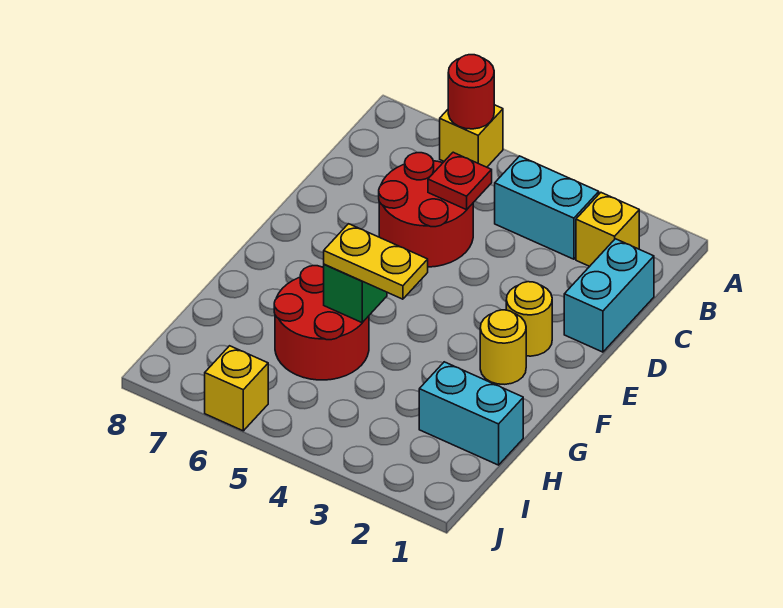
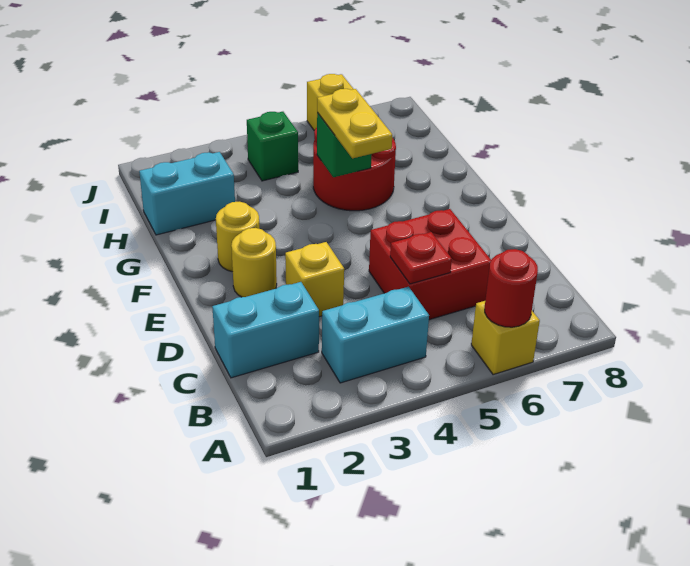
yellow 1x1 brick [576,193,639,266] -> yellow 1x1 brick moved to [285,242,344,317]
cyan 1x2 brick [564,239,654,352] -> cyan 1x2 brick turned to [212,282,319,378]
red 2x2 round brick [379,153,473,267] -> red 2x2 brick [369,209,491,320]
yellow 1x2 plate [324,224,428,299] -> yellow 1x2 plate turned to [317,89,392,158]
none -> green 1x1 brick [247,112,298,181]

